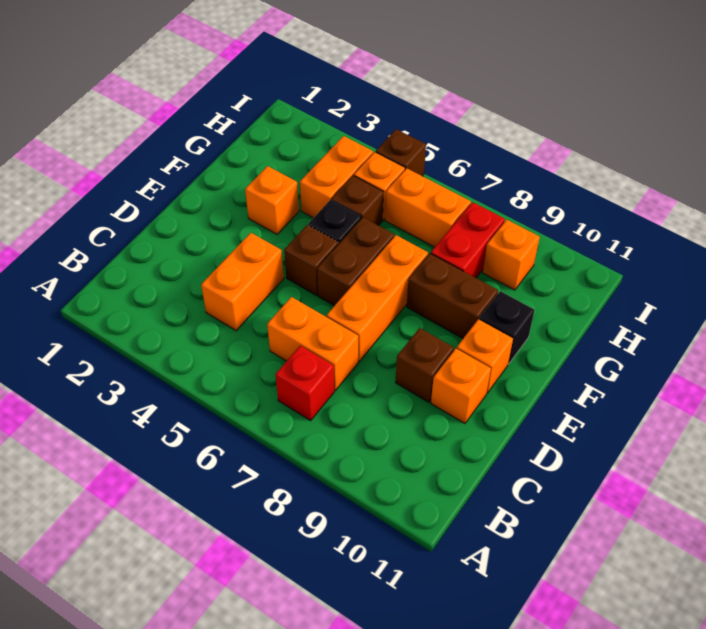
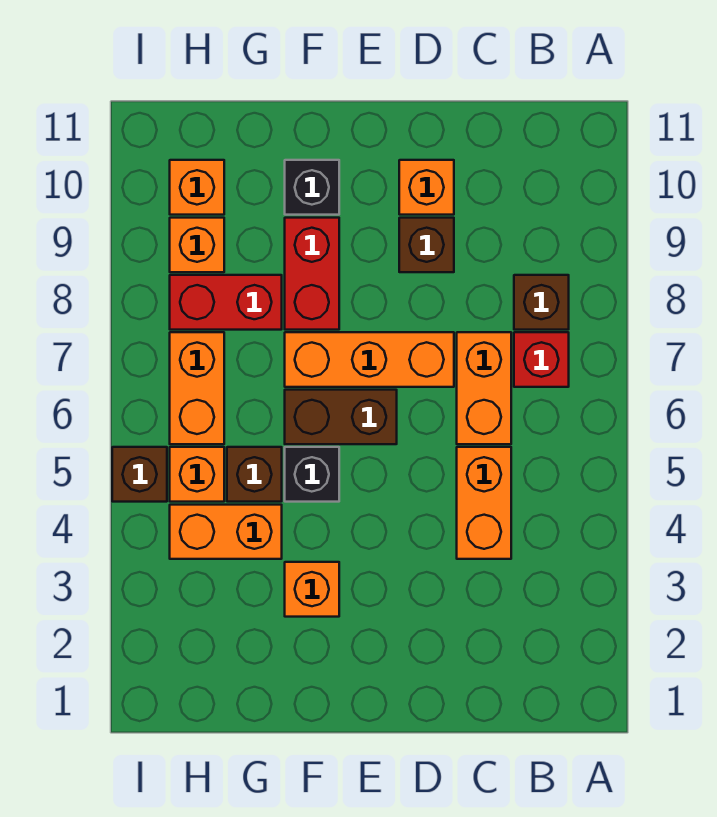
orange 1x2 brick [201,233,284,331] -> orange 1x2 brick turned to [457,447,511,559]
brown 1x1 brick [284,225,338,295] -> brown 1x1 brick moved to [514,275,569,330]
orange 1x1 brick [457,319,513,393] -> orange 1x1 brick moved to [170,160,224,215]
brown 1x2 brick [407,253,498,338] -> red 1x2 brick [285,218,339,330]

